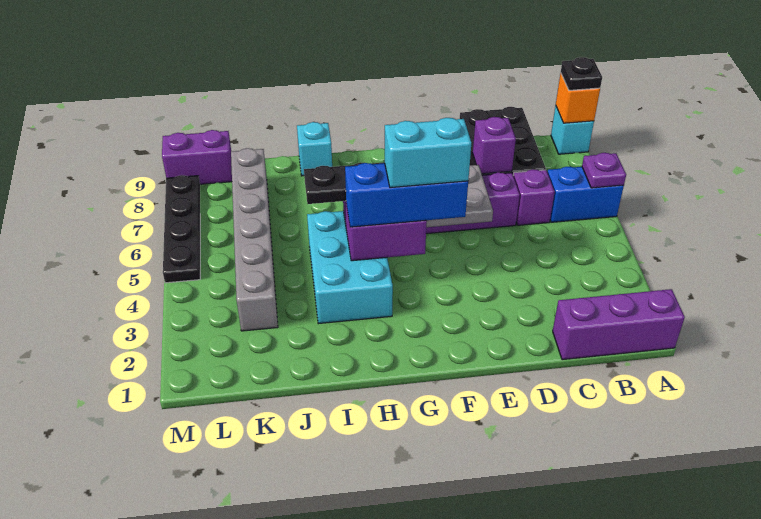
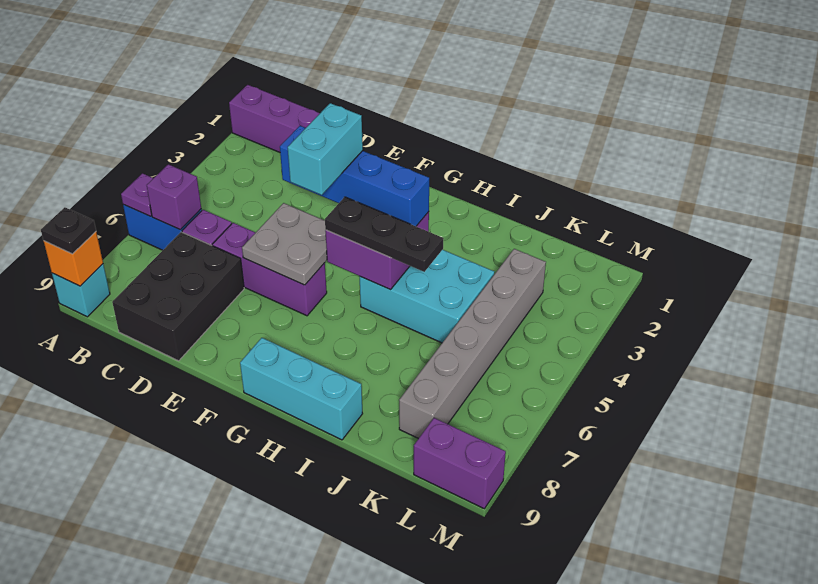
purple 1x1 brick [473,117,516,174] -> purple 1x1 brick moved to [147,164,201,230]
blue 1x3 brick [345,163,468,227] -> blue 1x4 brick [280,126,429,226]
cyan 1x2 brick [385,118,471,188] -> cyan 1x2 brick turned to [288,103,363,195]
cyan 2x3 brick [307,211,393,324] -> cyan 2x3 brick turned to [360,250,494,343]
cyan 1x1 brick [297,122,332,176] -> cyan 1x3 brick [240,338,363,440]
black 1x4 plate [163,175,200,283] -> none

